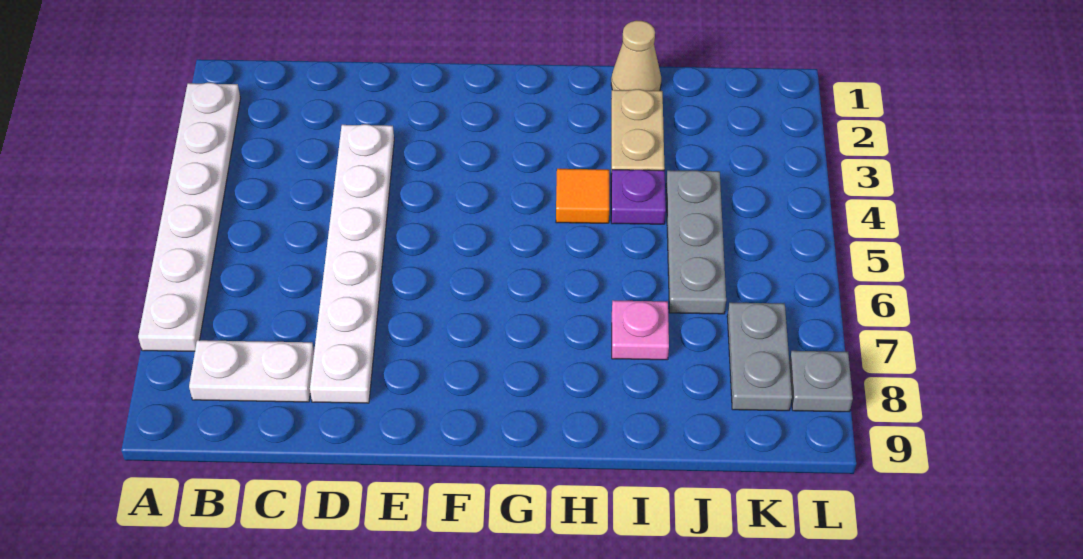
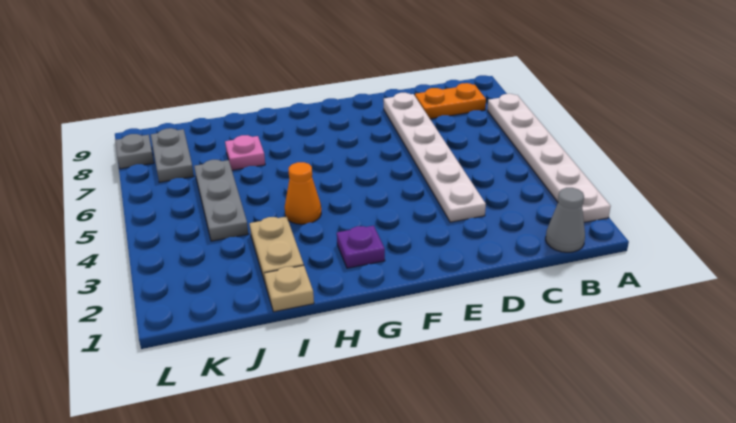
none -> grey 1x1 cone [546,188,585,252]
white 1x2 plate [189,340,314,402] -> orange 1x2 plate [415,83,486,119]
orange 1x1 tile [556,169,609,223] -> orange 1x1 cone [285,162,321,224]
tan 1x1 cone [611,21,661,91] -> tan 1x1 plate [264,265,314,312]
purple 1x1 plate [611,170,666,224] -> purple 1x1 plate moved to [337,226,385,268]

